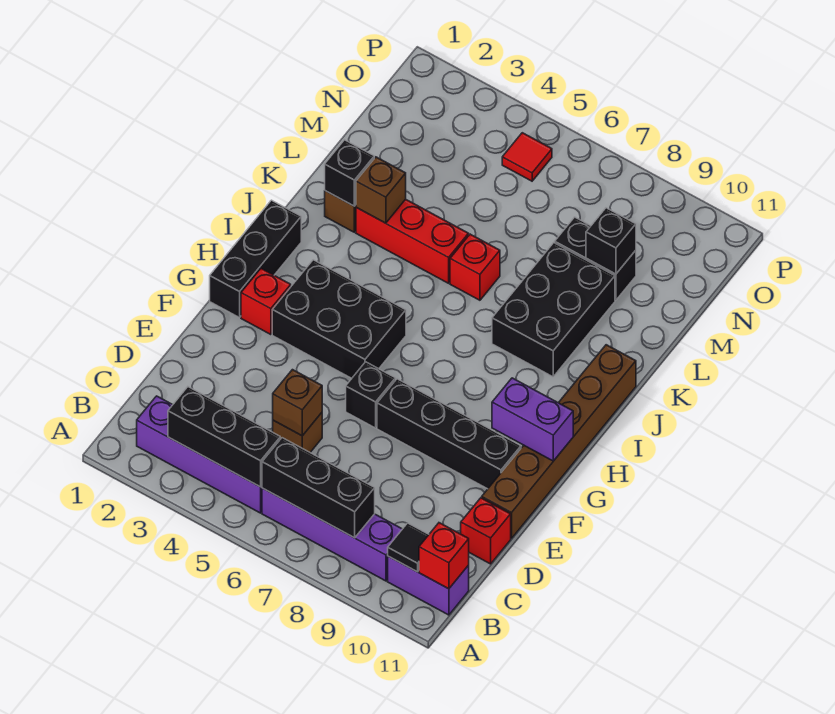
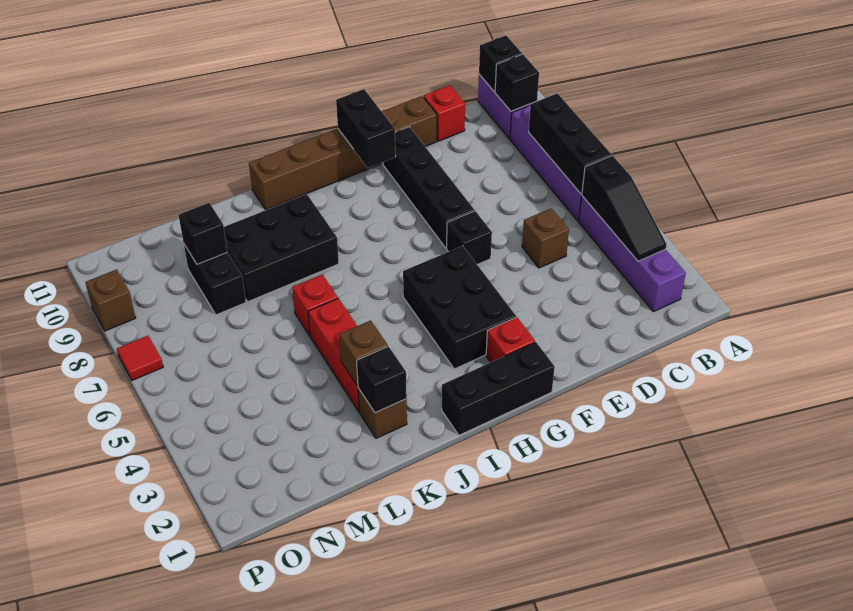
black 1x3 brick [168,387,280,487] -> black 1x3 slope [582,156,667,261]
black 1x1 tile [388,523,429,572] -> black 1x1 brick [495,54,539,111]
red 1x1 brick [419,523,469,589] -> black 1x1 brick [479,35,522,92]
brown 1x1 brick [273,370,322,436] -> brown 1x1 brick moved to [85,269,136,331]
purple 1x2 brick [492,378,573,461] -> black 1x2 brick [336,89,396,168]
red 1x1 tile [502,133,552,181] -> red 1x1 tile moved to [117,336,163,380]

